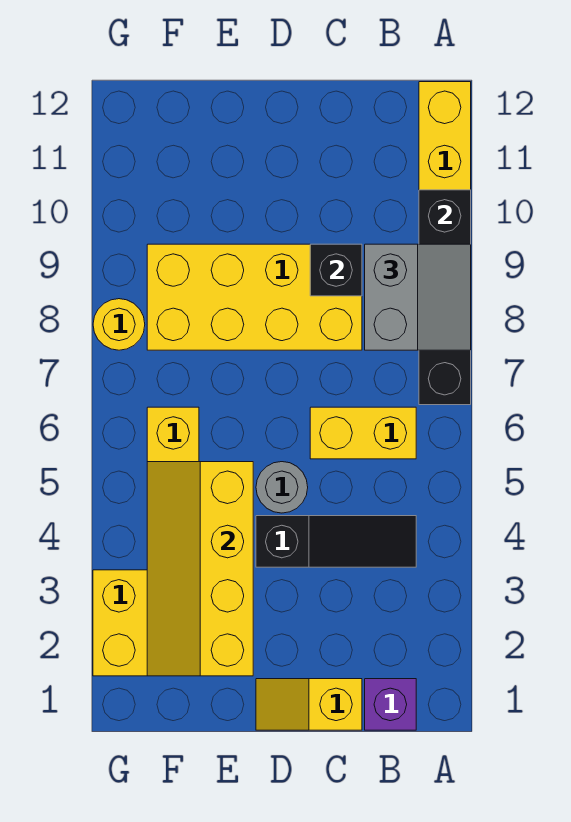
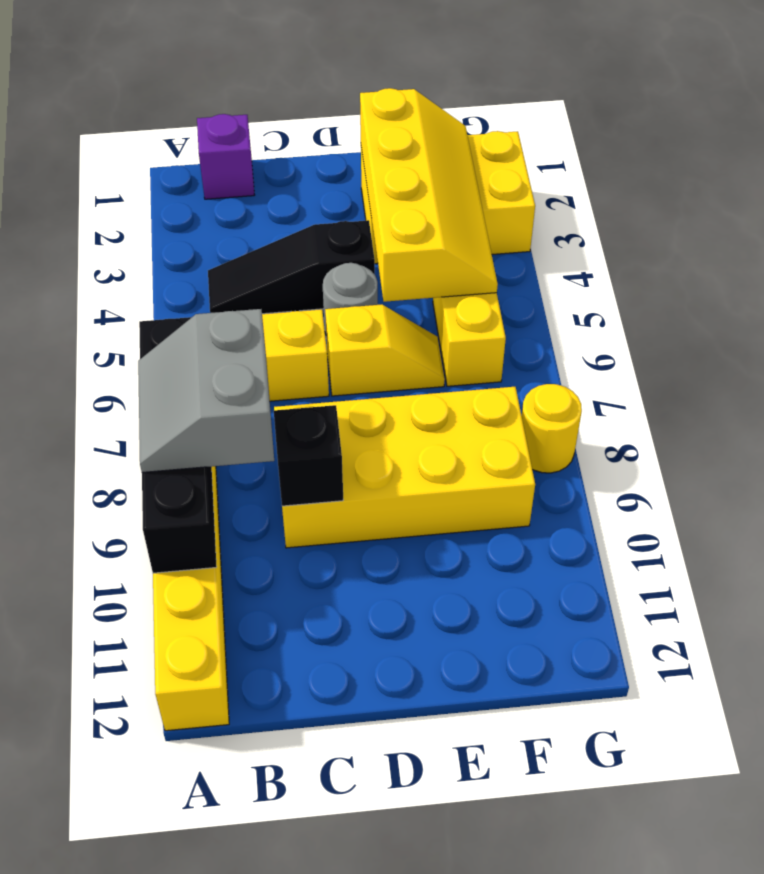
yellow 1x2 slope [256,679,362,730] -> yellow 1x2 slope moved to [325,305,445,396]

